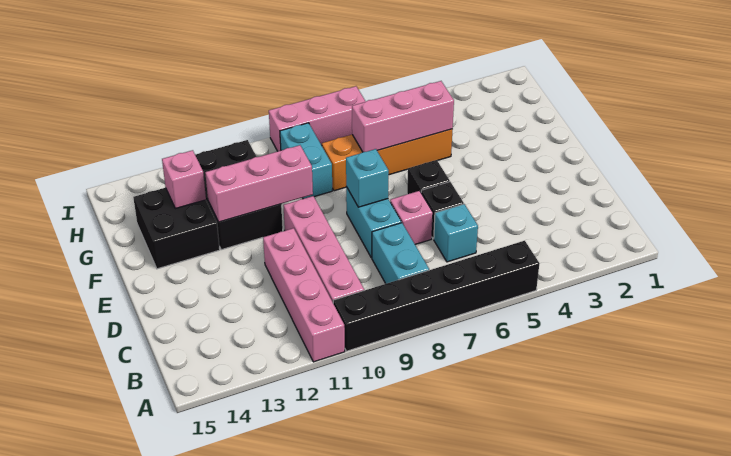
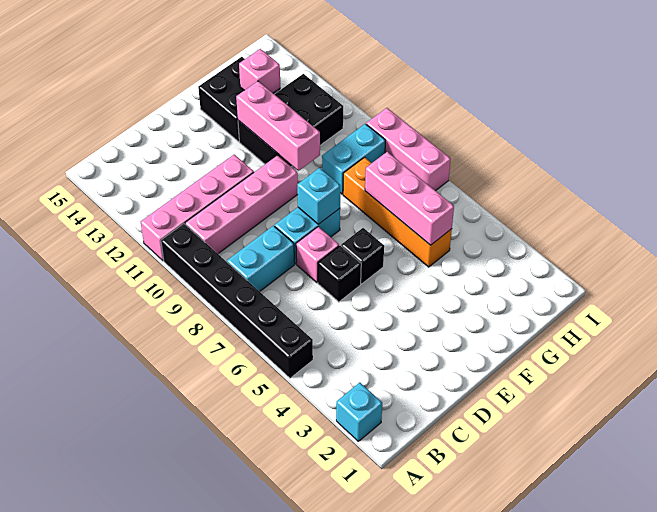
cyan 1x1 brick [434,204,478,262] -> cyan 1x1 brick moved to [336,382,382,441]

